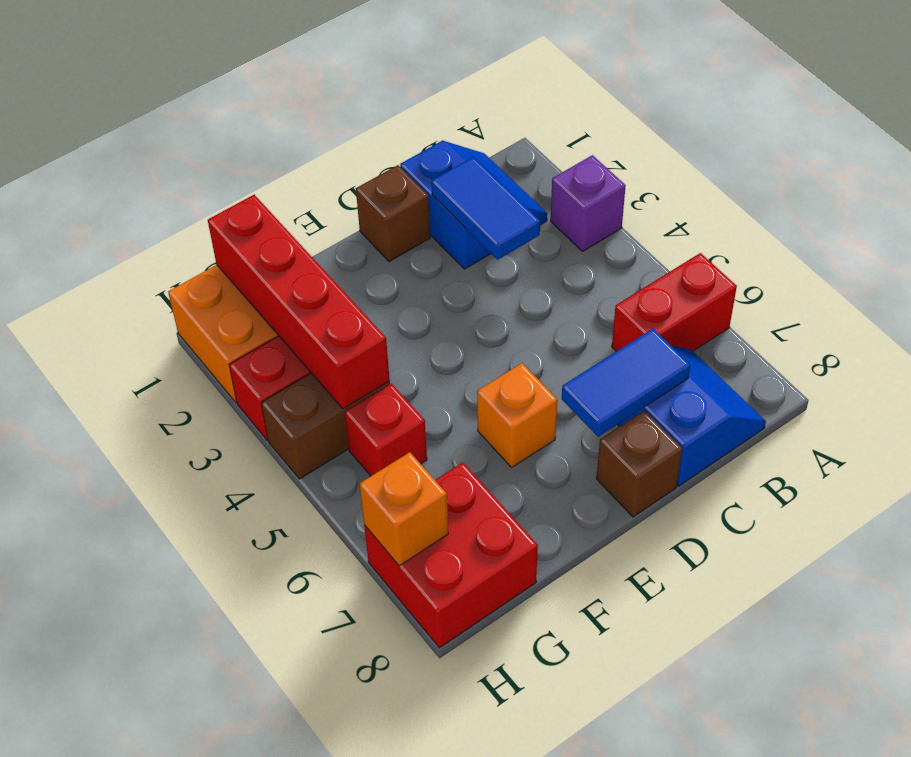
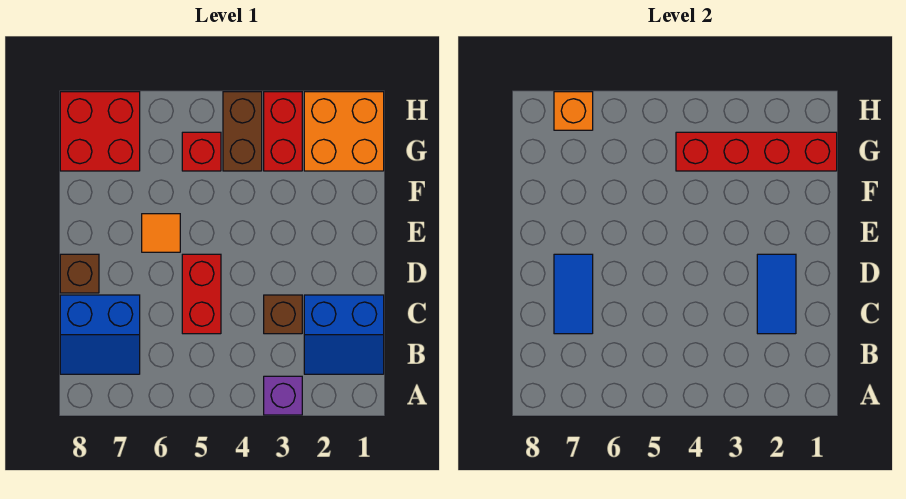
red 1x2 brick [612,253,737,351] -> red 1x2 brick moved to [182,254,221,334]
blue 1x2 tile [431,157,540,260] -> blue 1x2 tile turned to [757,254,796,334]
brown 1x1 brick [356,165,430,262] -> brown 1x1 brick moved to [264,295,302,334]
orange 1x1 brick [477,363,557,467] -> orange 1x1 tile [142,214,180,252]

